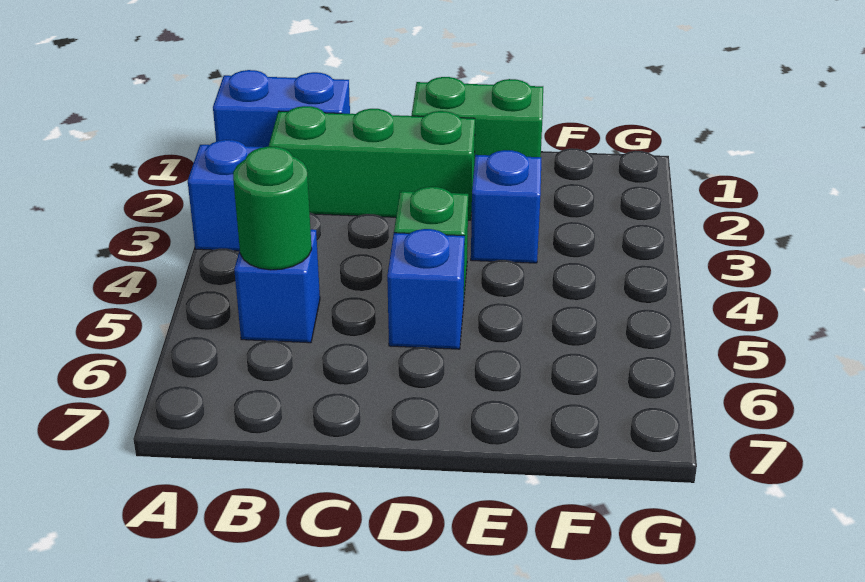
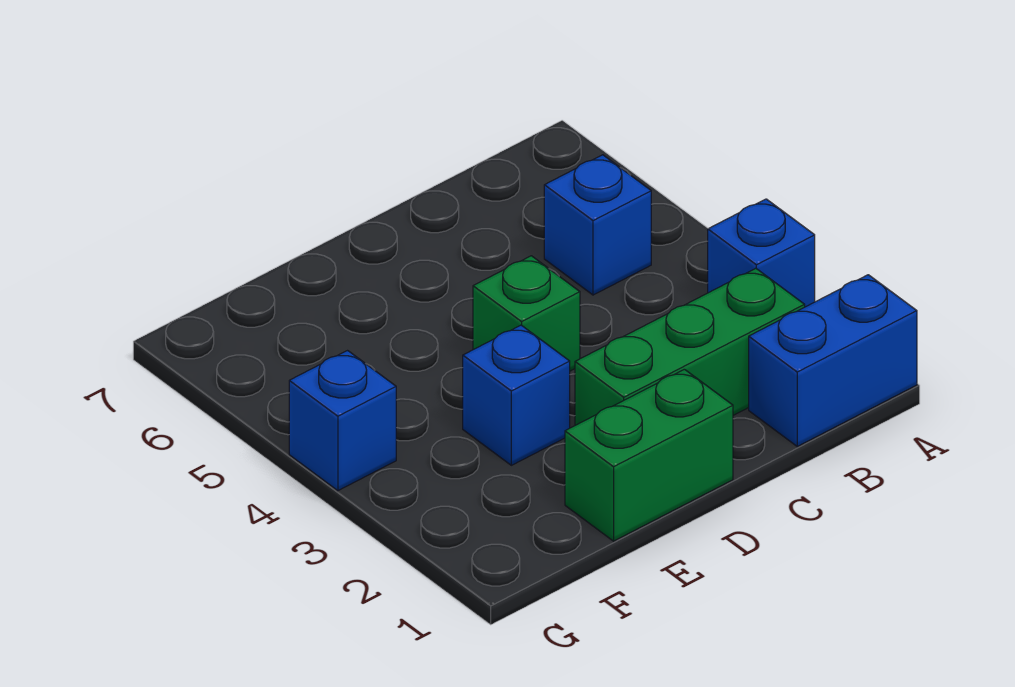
green 1x1 round brick [233,147,312,270] -> none
blue 1x1 brick [387,229,465,349] -> blue 1x1 brick moved to [289,351,396,491]

